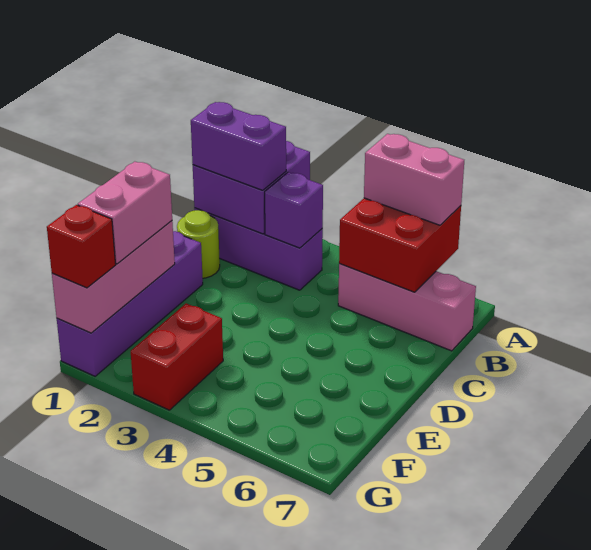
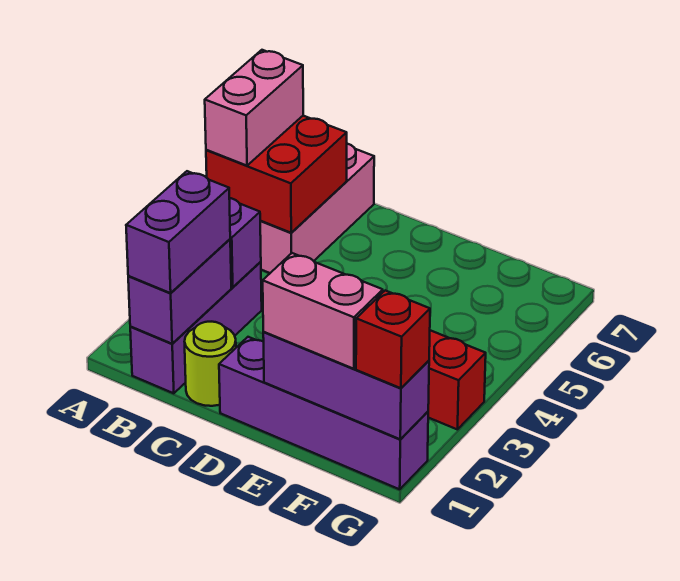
purple 2x2 brick [193,141,310,234] -> purple 1x2 brick [128,239,231,344]
pink 1x3 brick [52,221,175,333] -> purple 1x3 brick [263,332,429,439]

